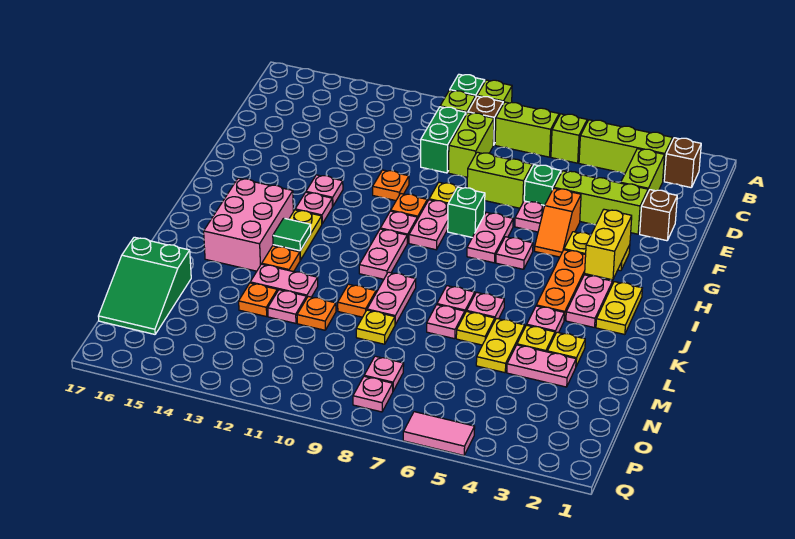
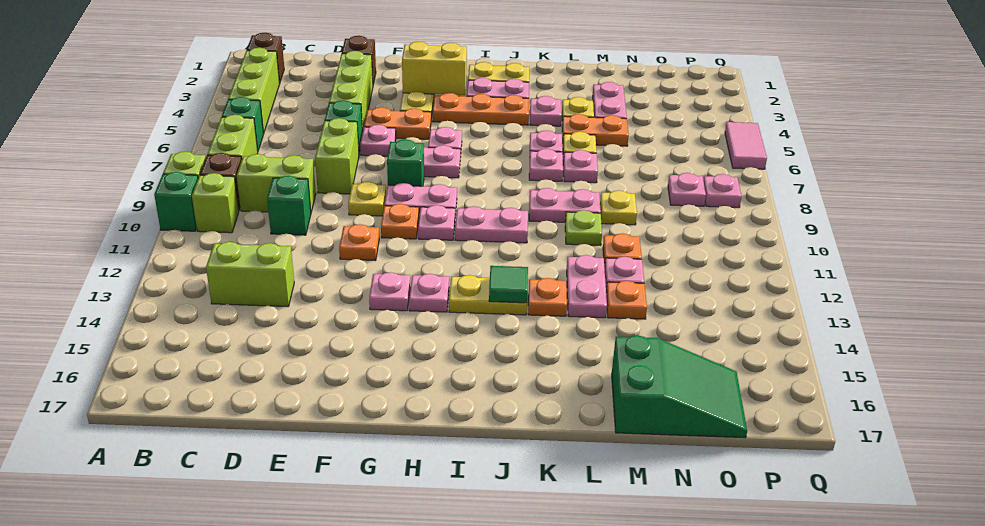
lime 1x1 brick [551,114,587,163] -> green 1x1 brick [222,97,264,150]
lime 1x2 brick [621,149,664,191] -> lime 1x2 brick moved to [206,242,294,307]
green 1x2 brick [421,107,466,173] -> green 1x1 brick [267,176,311,235]
orange 1x2 slope [535,188,581,257] -> orange 1x2 plate [364,107,431,139]
pink 2x3 brick [204,178,293,271] -> none
yellow 1x1 plate [547,332,585,366] -> none
yellow 1x2 plate [476,318,525,373] -> orange 1x2 plate [562,114,629,146]
orange 1x1 plate [338,284,376,317] -> lime 1x1 plate [565,210,602,246]

